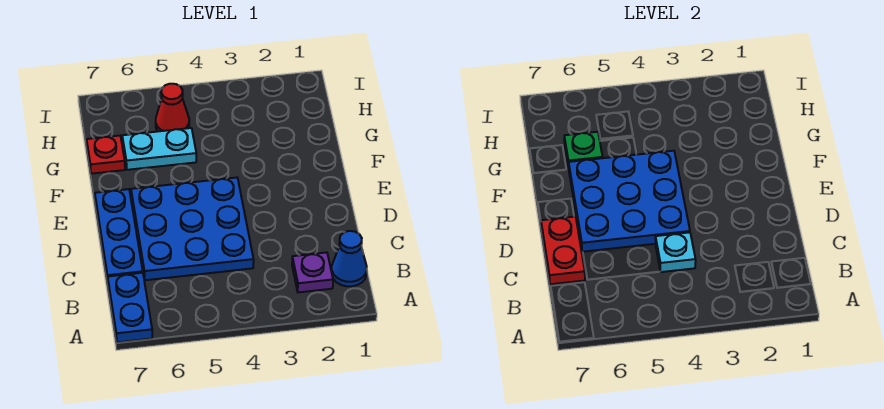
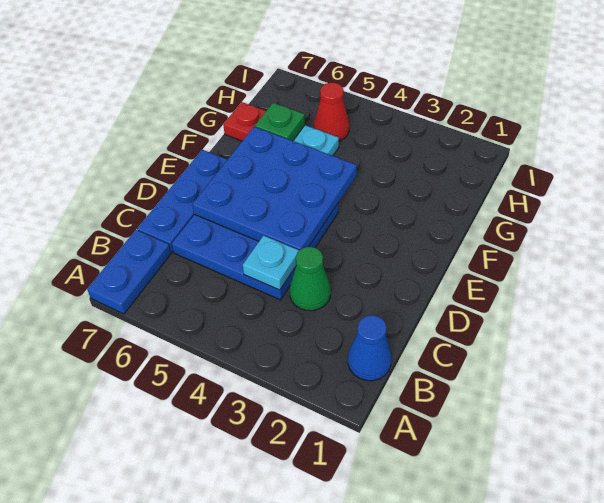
purple 1x1 plate [292,252,333,292] -> none
none -> green 1x1 cone [290,247,331,311]
red 1x2 plate [541,217,585,284] -> none

